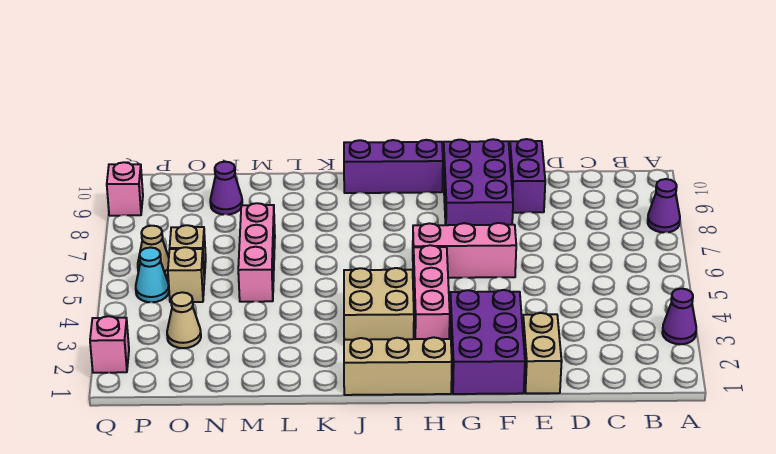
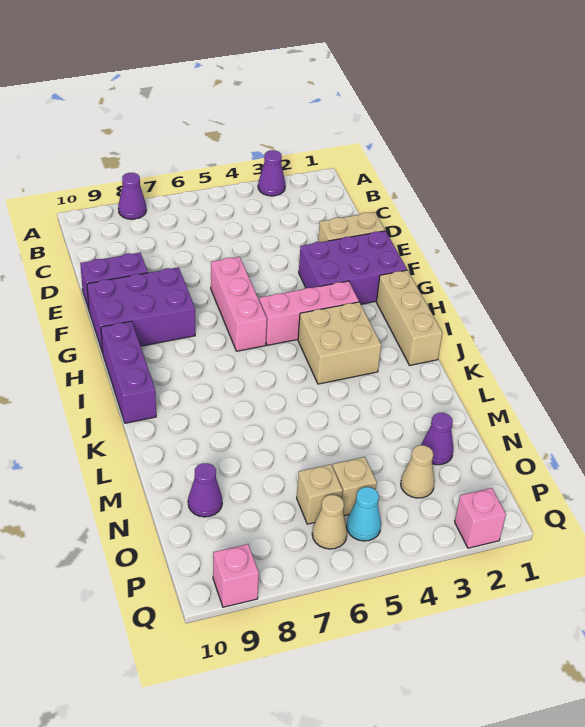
pink 1x3 brick [238,203,275,302] -> none
none -> purple 1x1 cone [421,413,454,465]

